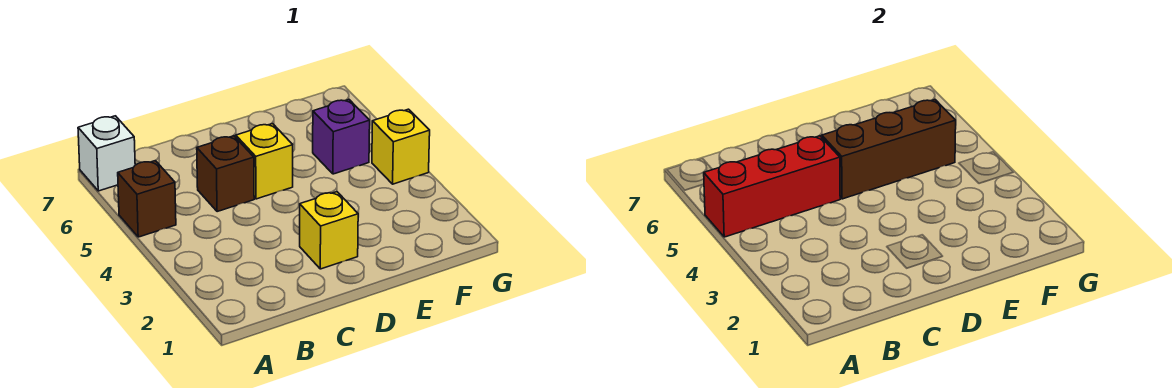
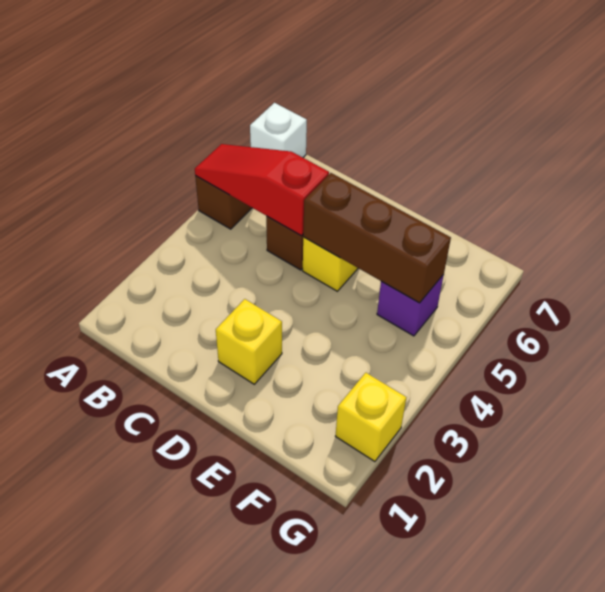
red 1x3 brick [704,136,840,237] -> red 1x3 slope [195,144,329,236]
yellow 1x1 brick [372,109,430,184] -> yellow 1x1 brick moved to [336,373,406,462]

